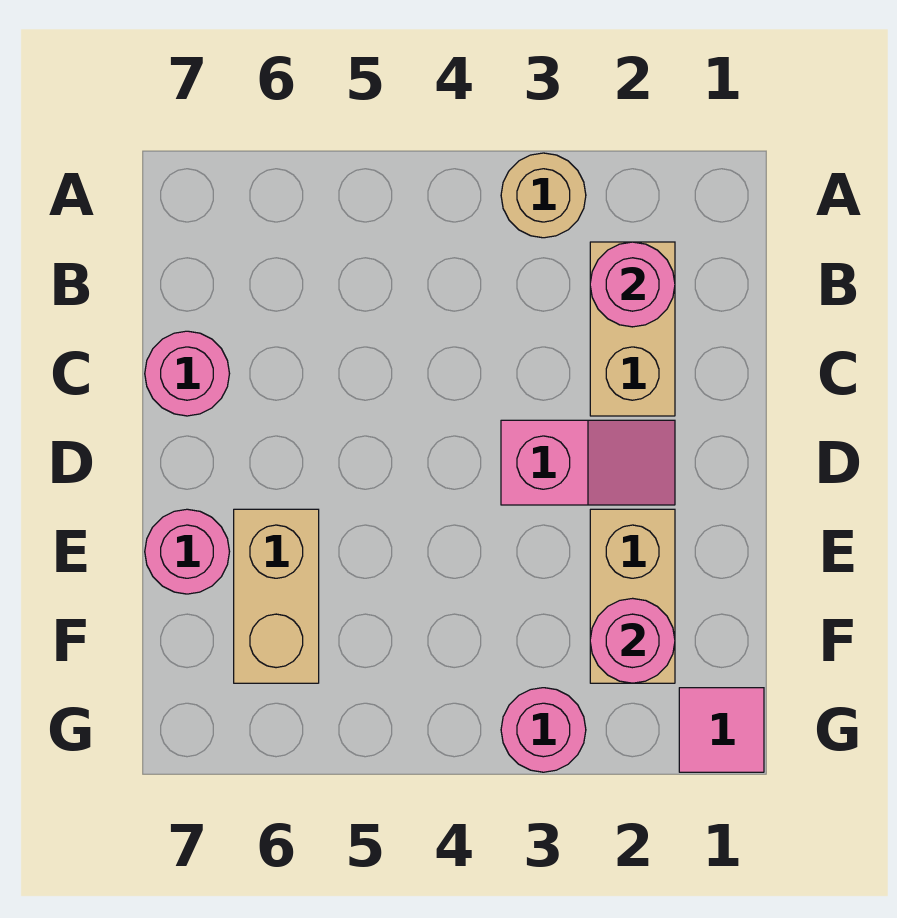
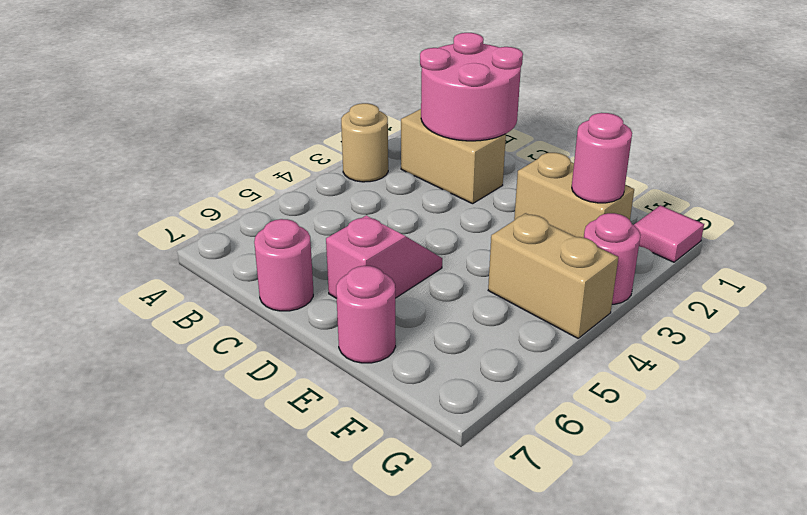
pink 1x1 round brick [590,242,675,327] -> pink 2x2 round brick [420,33,523,141]
pink 1x2 slope [501,420,675,505] -> pink 1x2 slope moved to [326,216,442,298]
tan 1x2 brick [234,509,319,683] -> tan 1x2 brick moved to [488,213,618,338]

